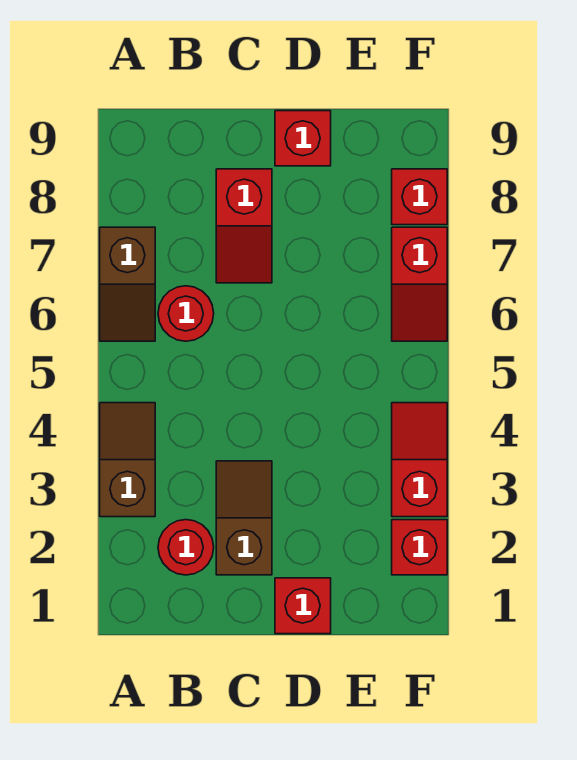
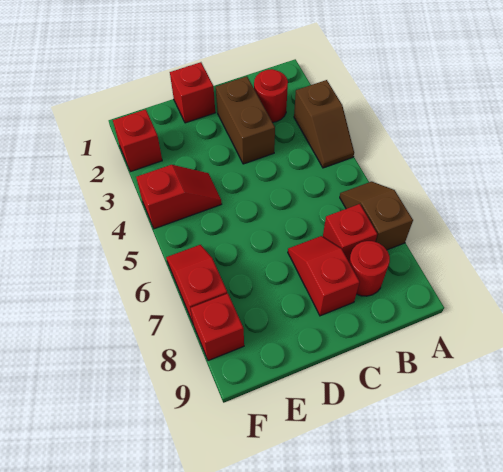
red 1x1 round brick [158,286,214,341] -> red 1x1 round brick moved to [349,241,390,296]
brown 1x2 slope [216,461,272,575] -> brown 1x2 brick [216,76,275,164]
red 1x1 brick [275,111,331,166] -> red 1x1 brick moved to [323,204,377,261]
red 1x2 slope [392,403,447,517] -> red 1x2 slope turned to [136,165,222,229]

